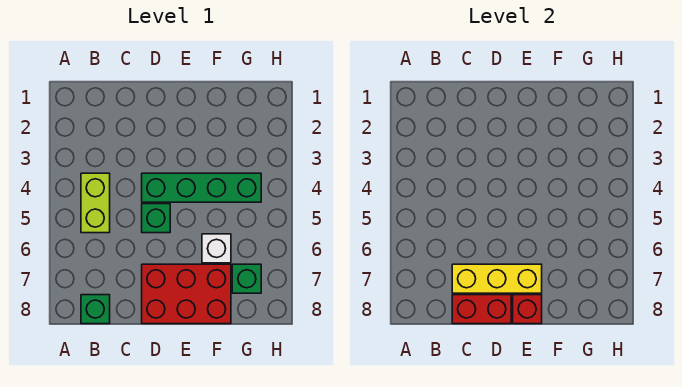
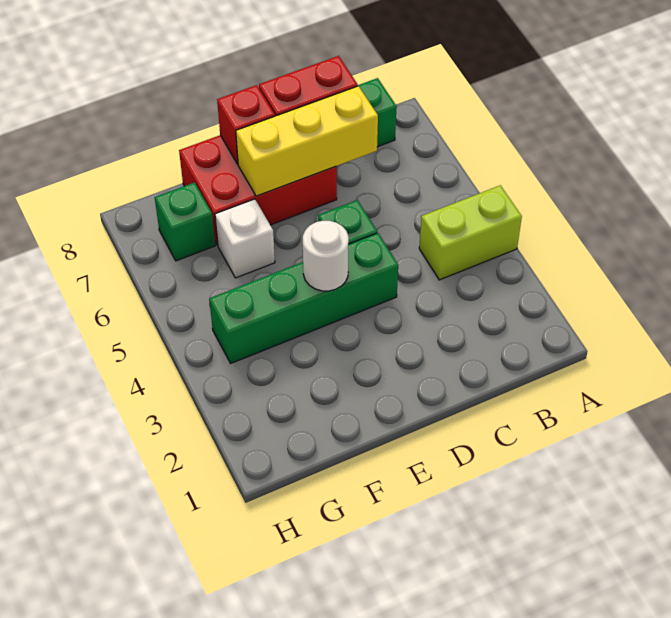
lime 1x2 brick [81,173,110,233] -> lime 1x2 brick turned to [419,185,522,280]
none -> white 1x1 round brick [303,221,349,291]

